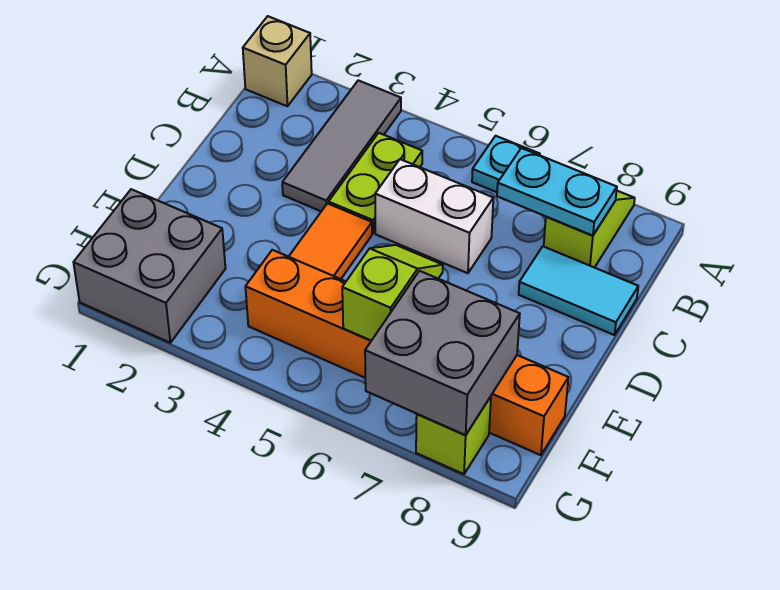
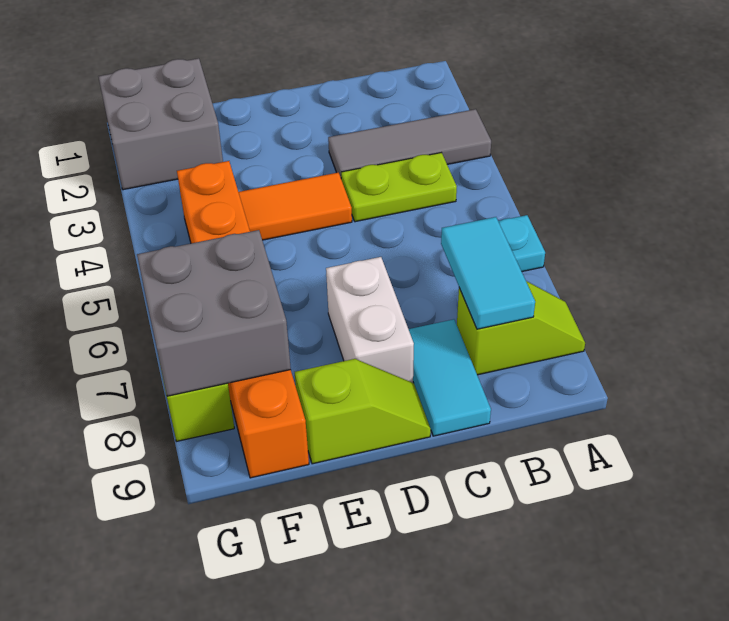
tan 1x1 brick [243,16,312,106] -> none
cyan 1x2 plate [497,148,617,236] -> cyan 1x2 tile [441,217,535,329]
white 1x2 brick [375,159,493,273] -> white 1x2 brick moved to [326,257,414,383]
lime 1x2 slope [342,245,443,341] -> lime 1x2 slope moved to [295,359,431,464]

